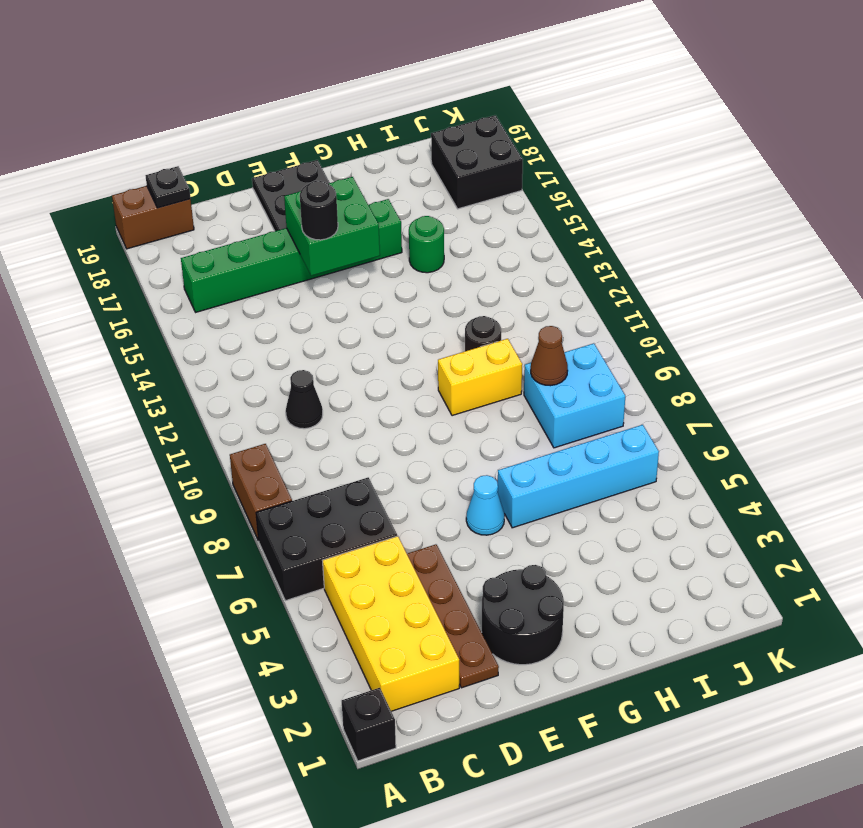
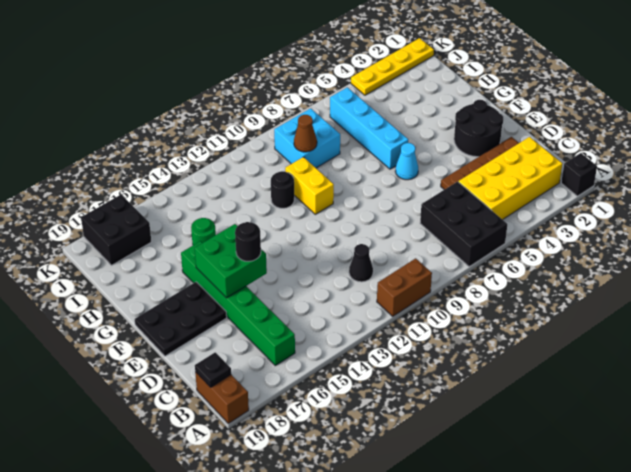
brown 1x2 brick [230,444,292,541] -> brown 1x2 brick moved to [377,258,432,316]
none -> yellow 1x4 plate [351,38,434,95]

